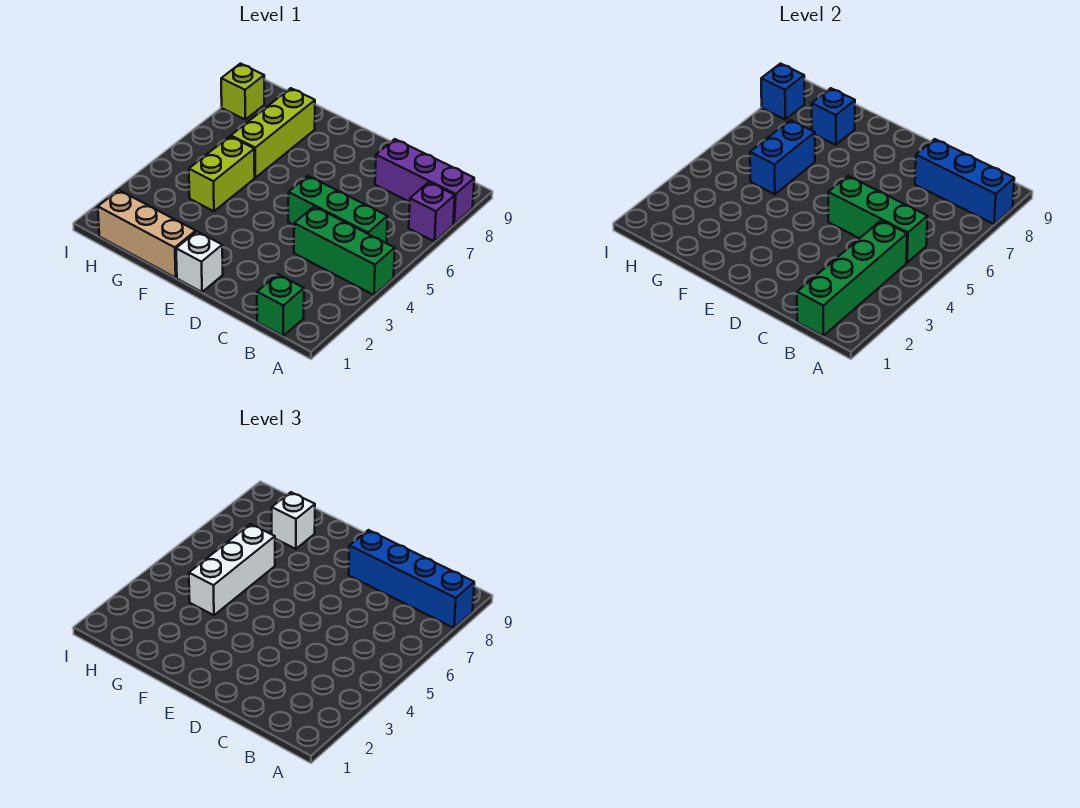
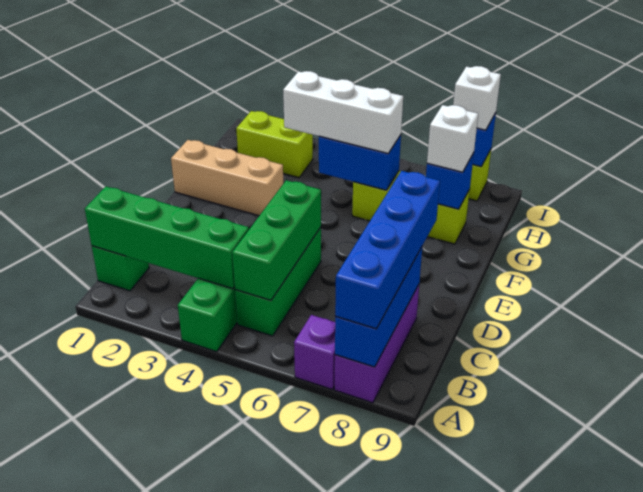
white 1x1 brick [176,232,223,292] -> white 1x1 brick moved to [453,66,501,130]
tan 1x3 brick [98,190,196,278] -> tan 1x3 brick turned to [171,140,283,216]
lime 1x2 brick [189,136,255,211] -> lime 1x2 brick moved to [236,111,313,178]

